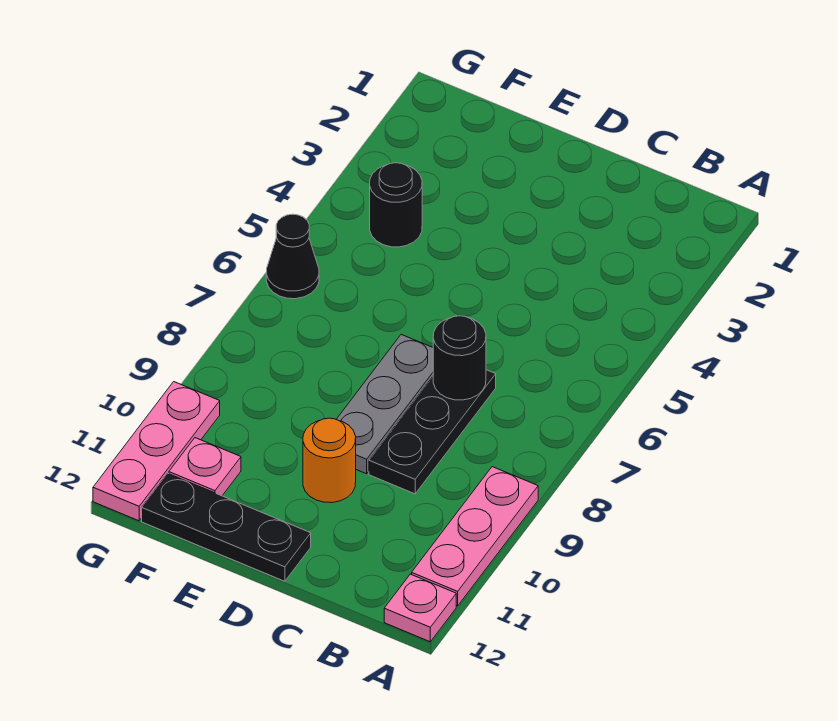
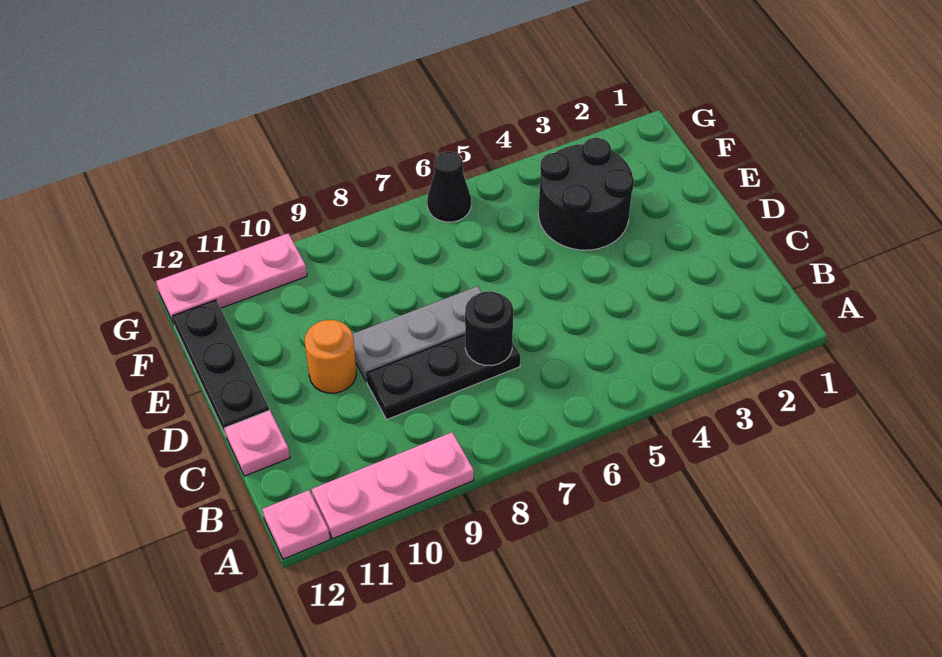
black 1x1 round brick [370,163,422,247] -> black 2x2 round brick [538,138,634,250]
pink 1x1 plate [169,438,241,496] -> pink 1x1 plate moved to [225,410,290,476]

